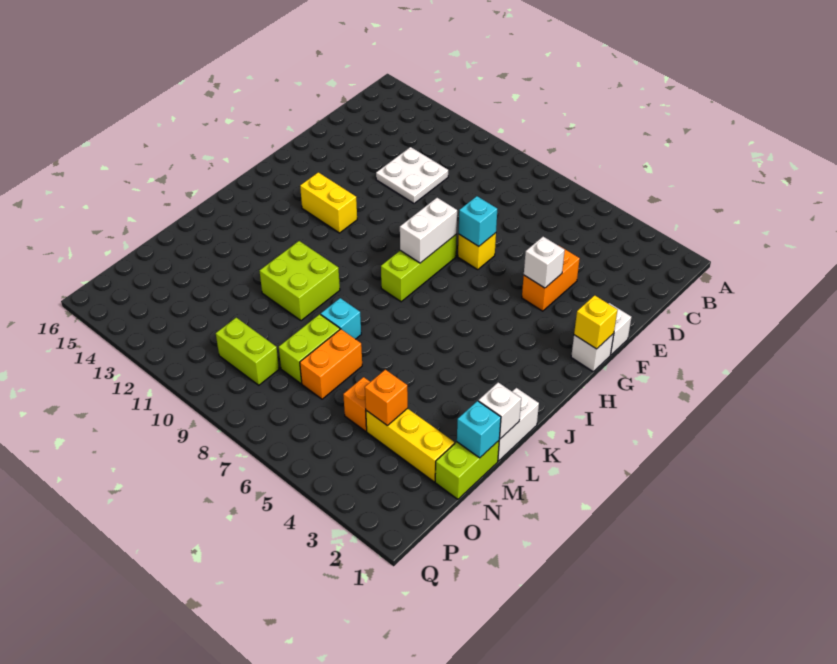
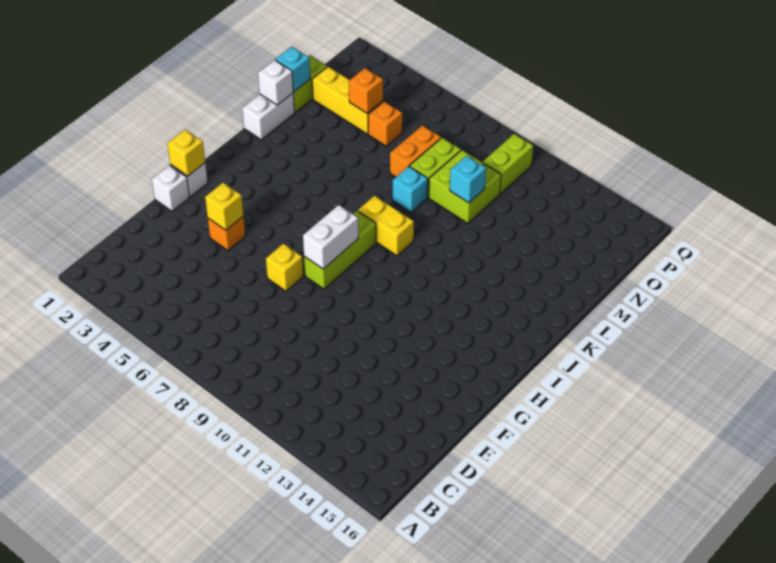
white 2x2 plate [376,147,448,203] -> none
orange 1x2 brick [522,245,580,311] -> orange 1x1 brick [208,216,245,251]
white 1x1 brick [524,237,565,288] -> yellow 1x1 brick [205,183,243,230]
cyan 1x1 brick [459,196,497,246] -> cyan 1x1 brick moved to [450,156,486,203]
yellow 1x2 brick [300,172,357,233] -> yellow 1x2 brick moved to [358,196,414,256]
lime 2x2 brick [260,241,340,321] -> lime 2x2 brick moved to [429,150,501,223]
lime 1x2 brick [216,318,279,385] -> lime 1x2 brick turned to [483,134,533,194]

